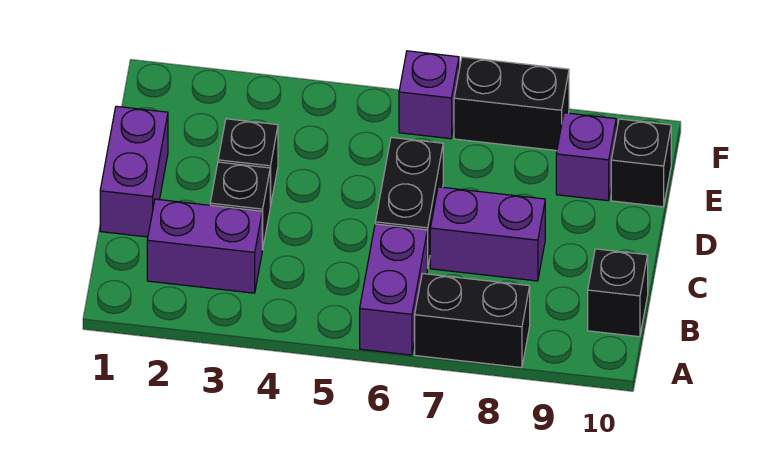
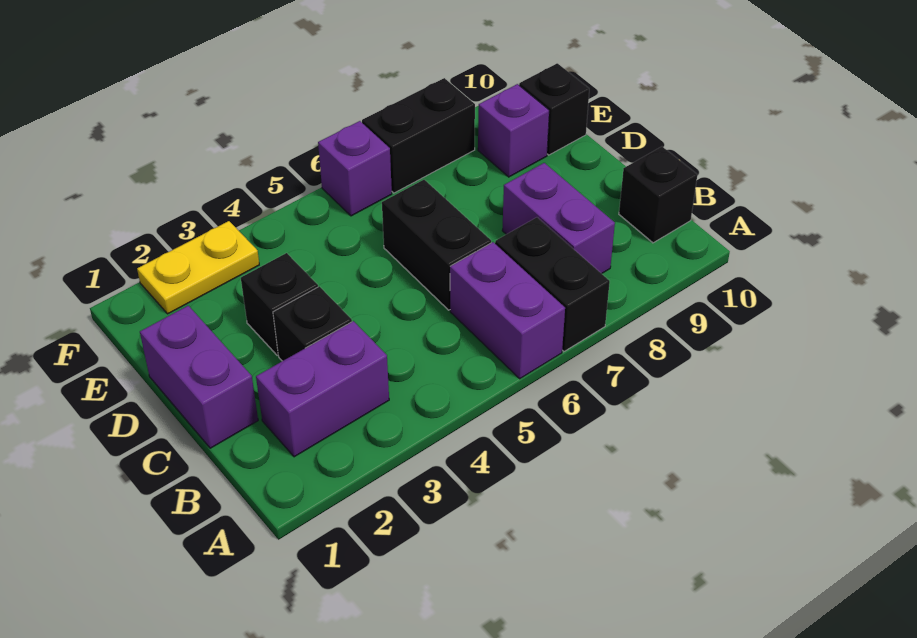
black 1x2 brick [415,274,530,368] -> black 1x2 brick turned to [495,217,610,351]
purple 1x2 brick [430,187,545,281] -> purple 1x2 brick turned to [502,163,615,274]
none -> yellow 1x2 plate [137,221,259,314]

